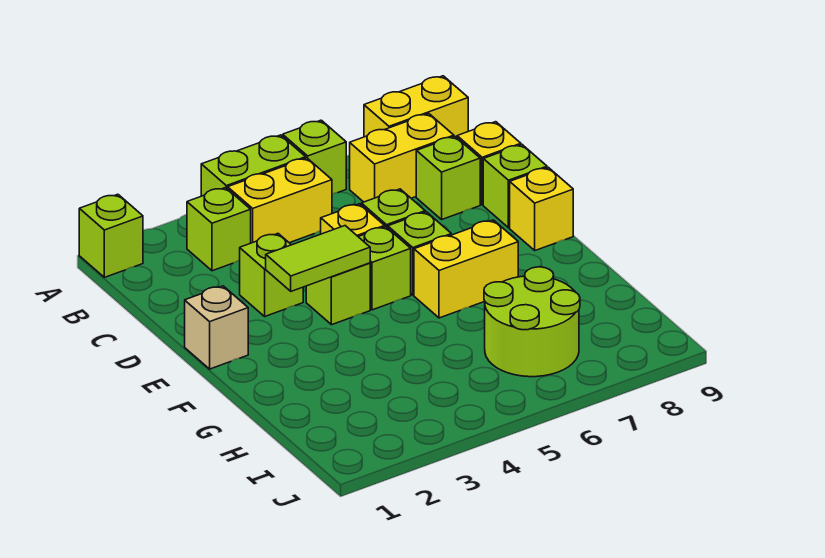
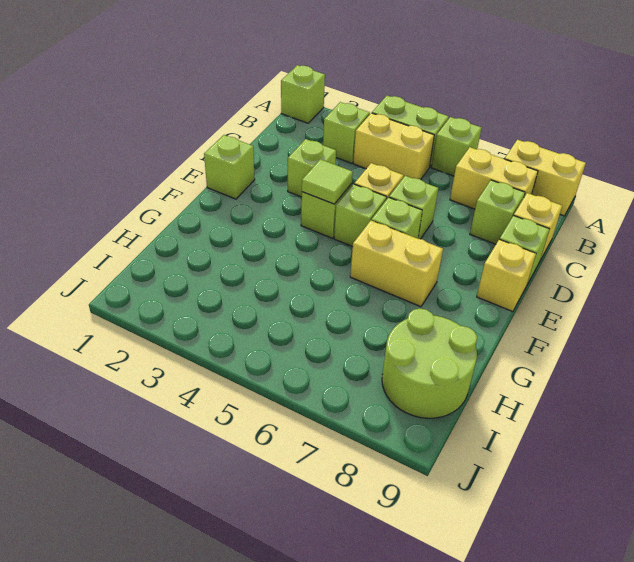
tan 1x1 brick [185,286,248,369] -> lime 1x1 brick [204,135,255,199]
lime 1x2 tile [266,226,370,291] -> lime 1x1 tile [302,159,353,204]
lime 2x2 round brick [484,267,580,377] -> lime 2x2 round brick moved to [382,309,477,418]

